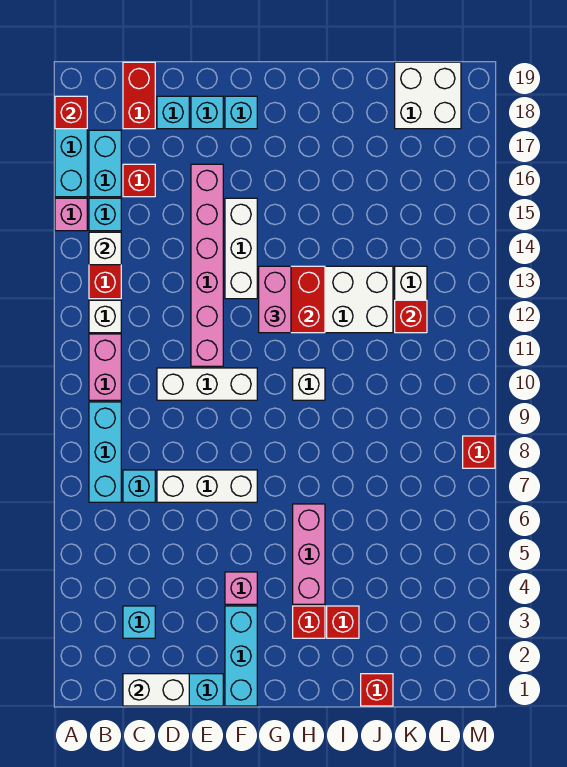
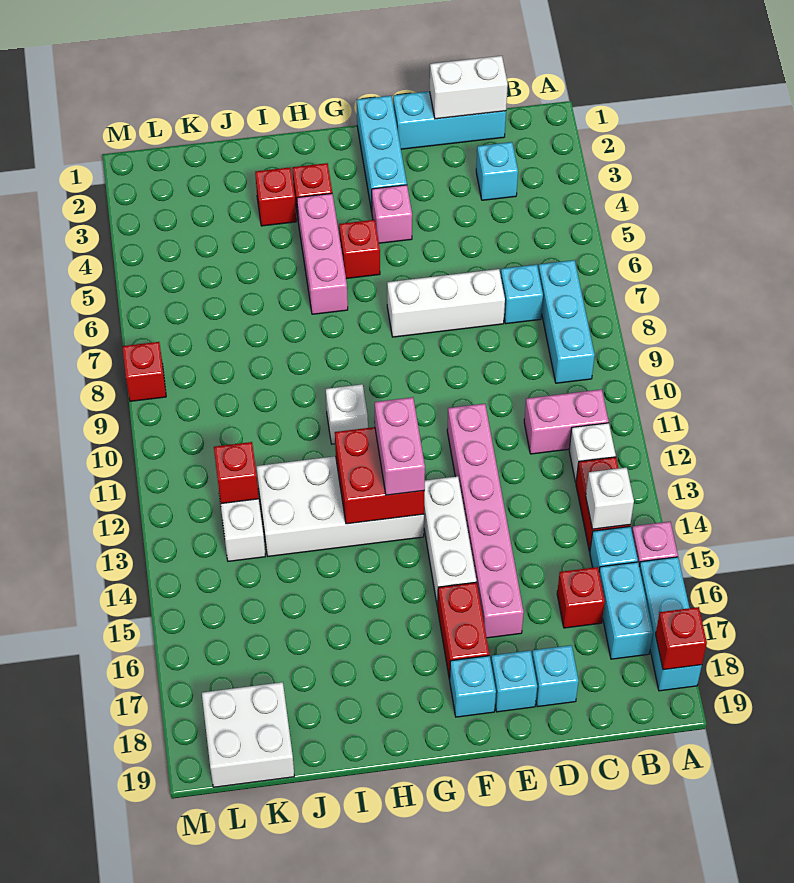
pink 1x2 brick [89,334,121,400] -> pink 1x2 brick turned to [524,389,609,454]
red 1x2 brick [123,62,155,129] -> red 1x2 brick moved to [438,582,489,680]
white 1x3 brick [157,368,257,400] -> none
red 1x1 brick [361,674,393,706] -> red 1x1 brick moved to [339,220,380,279]

